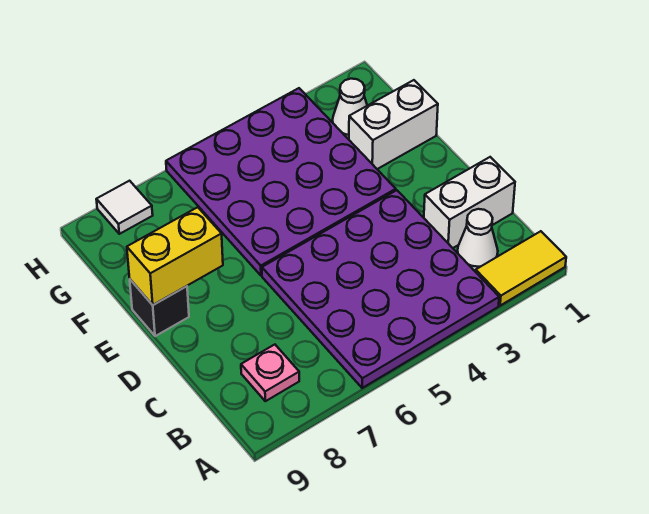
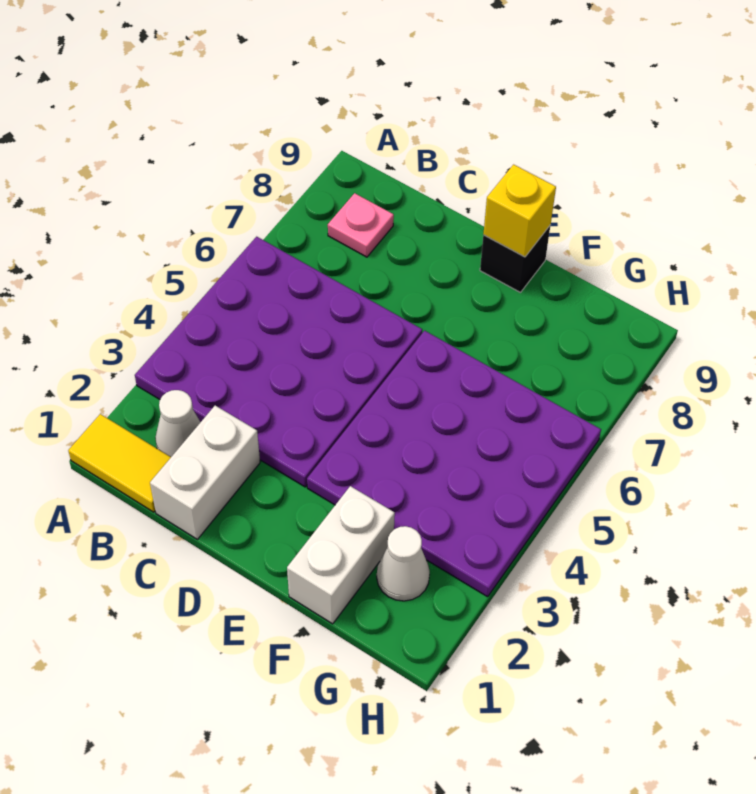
yellow 1x2 tile [476,231,566,306] -> yellow 1x2 tile turned to [68,414,171,512]
yellow 1x2 brick [127,207,223,305] -> yellow 1x1 brick [483,165,556,257]
white 1x1 tile [96,181,153,234] -> none

